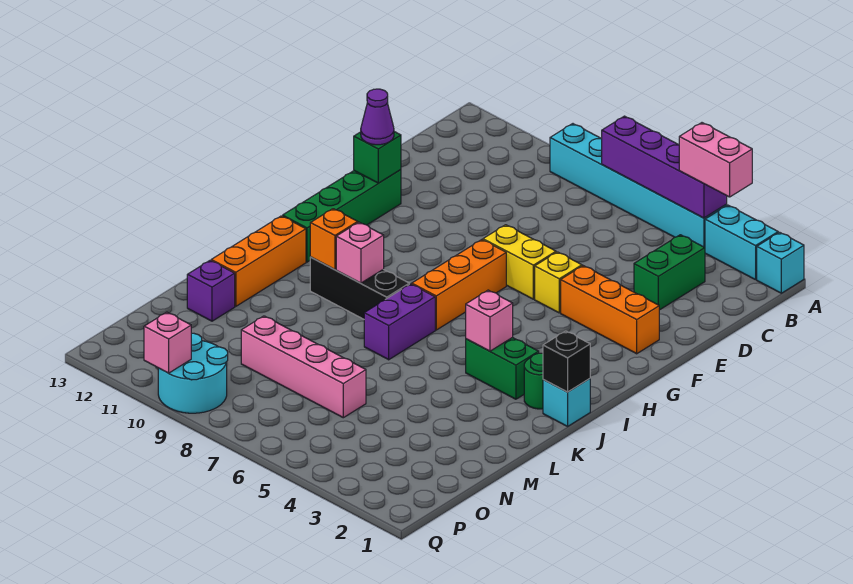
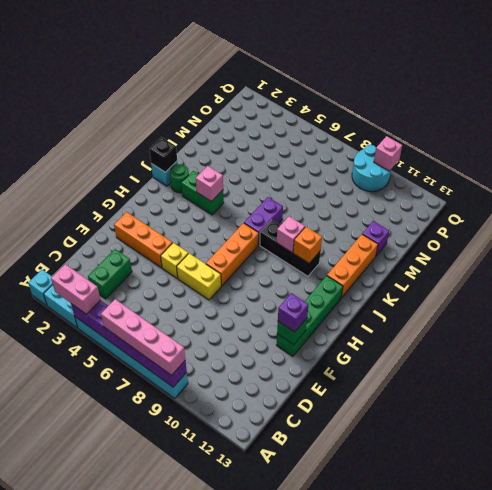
purple 1x4 brick [602,116,727,218] -> purple 1x6 brick [71,300,187,387]
purple 1x1 cone [361,89,394,145] -> purple 1x1 brick [278,293,309,332]
pink 1x4 brick [241,316,366,418] -> pink 1x4 brick moved to [101,299,185,375]

